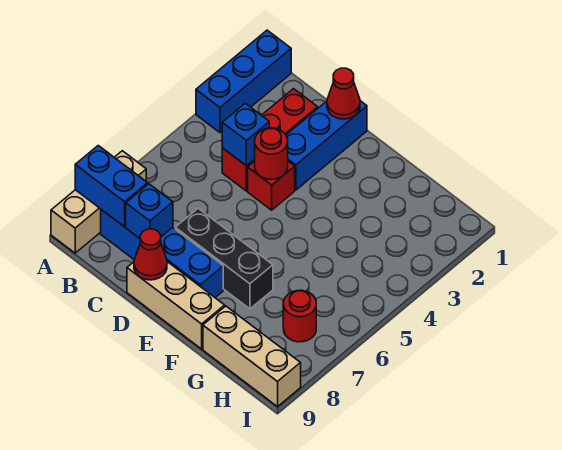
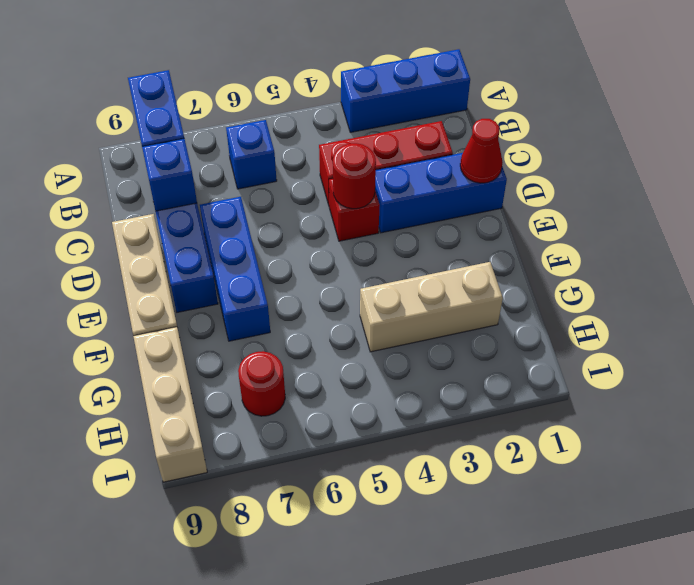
tan 1x3 brick [51,151,146,253] -> tan 1x3 brick moved to [360,262,503,352]
blue 1x1 brick [222,103,269,166] -> blue 1x1 brick moved to [226,120,277,189]
black 1x3 brick [175,208,273,309] -> blue 1x3 brick [200,197,270,341]
red 1x1 cone [134,229,167,280] -> none

